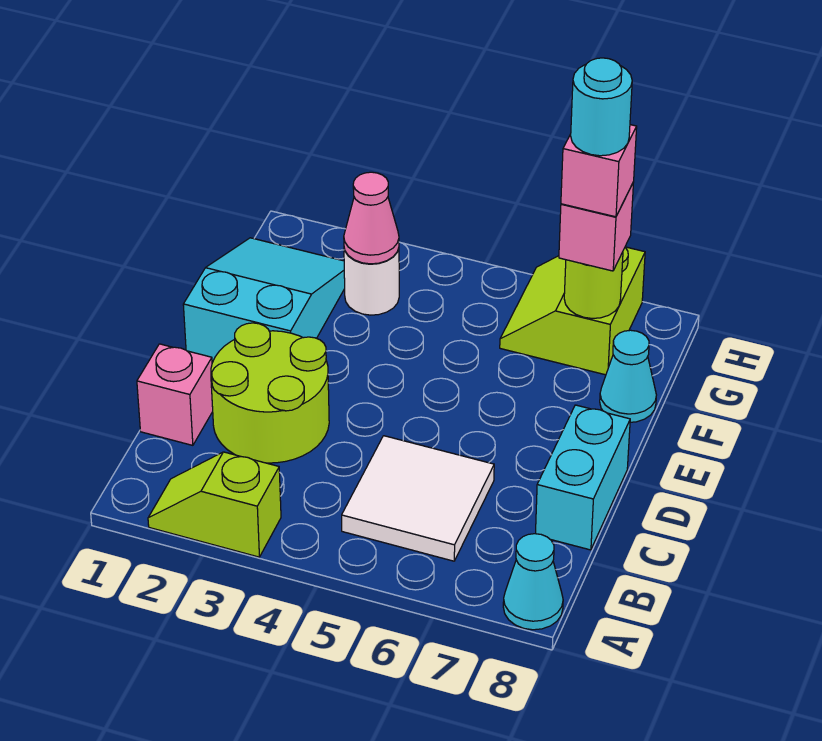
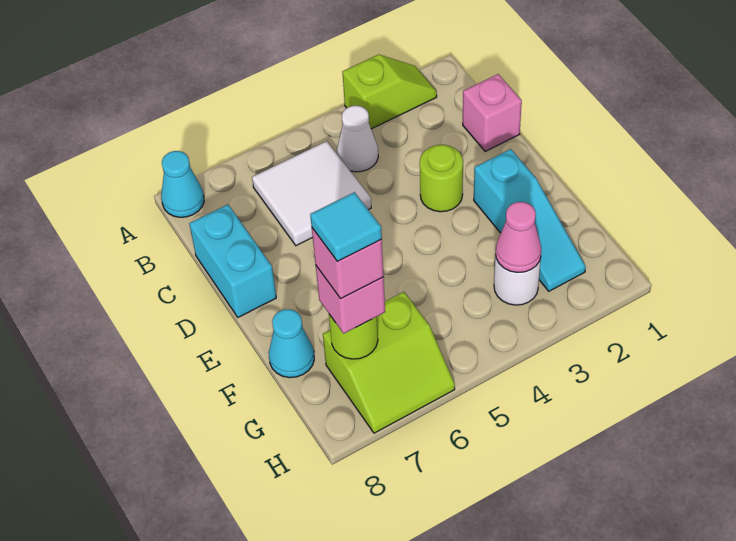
none -> white 1x1 cone [337,106,378,172]
lime 2x2 round brick [211,323,329,463] -> lime 1x1 round brick [420,145,463,212]
cyan 2x3 slope [183,238,345,361] -> cyan 1x3 slope [474,149,586,291]
lime 2x2 slope [500,247,645,375] -> lime 2x2 slope turned to [323,292,455,433]
cyan 1x1 round brick [571,58,632,156] -> cyan 1x1 tile [310,192,382,262]

